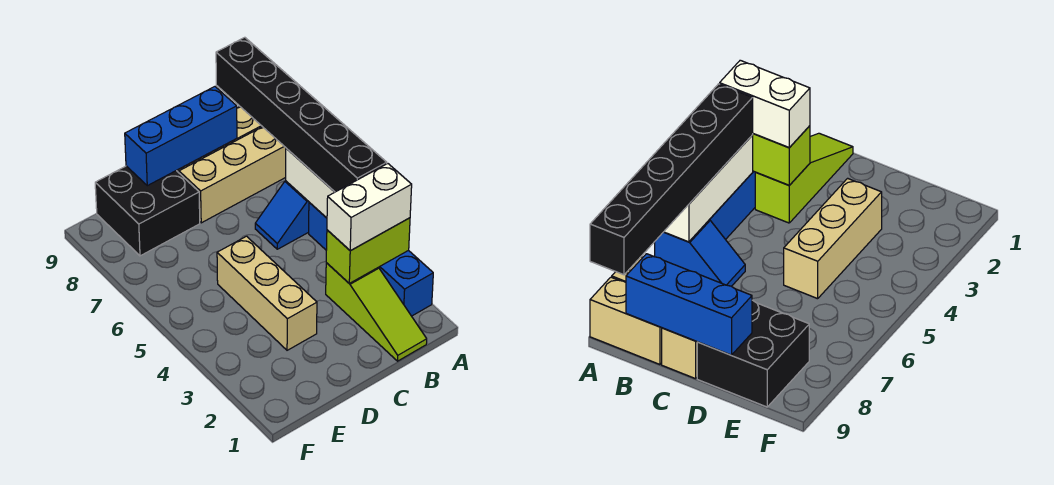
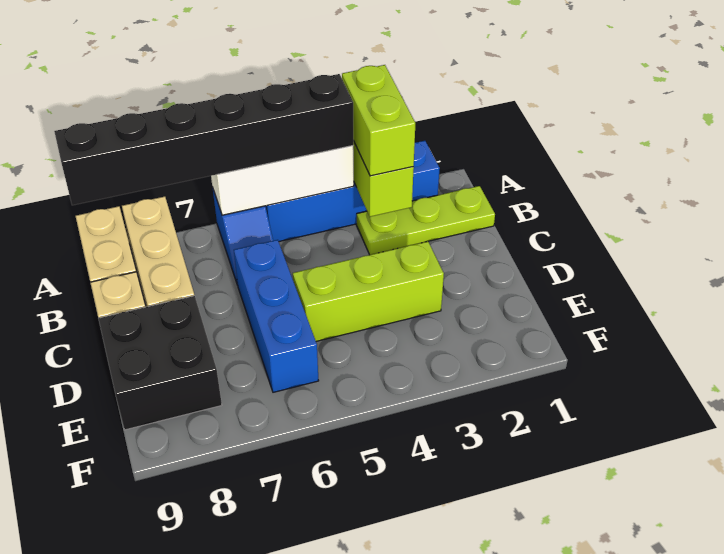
white 1x2 brick [327,164,412,251] -> lime 1x2 brick [342,65,415,176]
lime 1x3 slope [326,263,427,361] -> lime 1x3 plate [357,186,495,255]
blue 1x3 brick [125,87,237,186] -> blue 1x3 brick moved to [234,240,319,392]
tan 1x3 brick [217,236,317,350] -> lime 1x3 brick [293,242,444,341]

